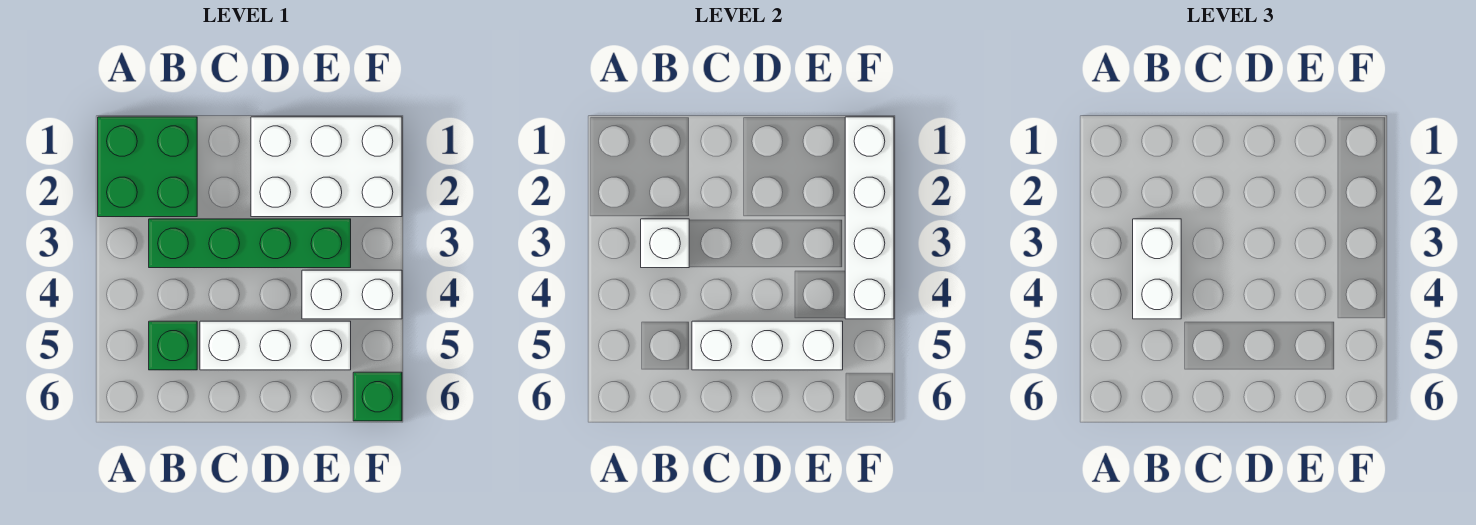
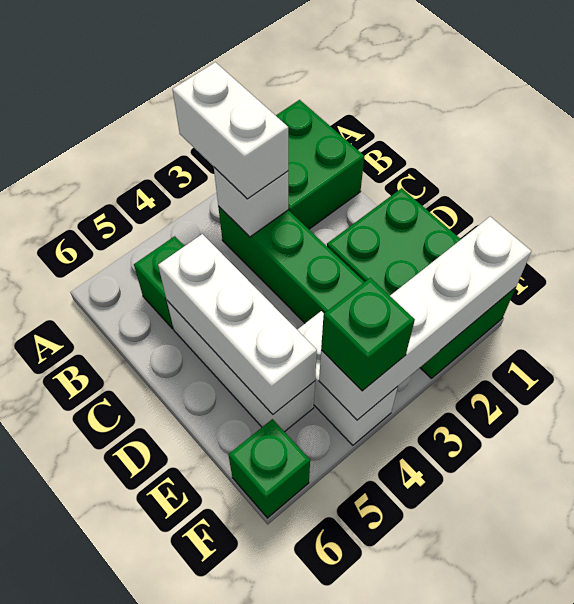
white 1x2 brick [1133,219,1181,319] -> white 1x2 brick turned to [172,62,288,199]
white 2x3 brick [251,117,402,217] -> green 2x3 brick [327,188,516,378]
none -> green 1x1 brick [321,278,415,391]

